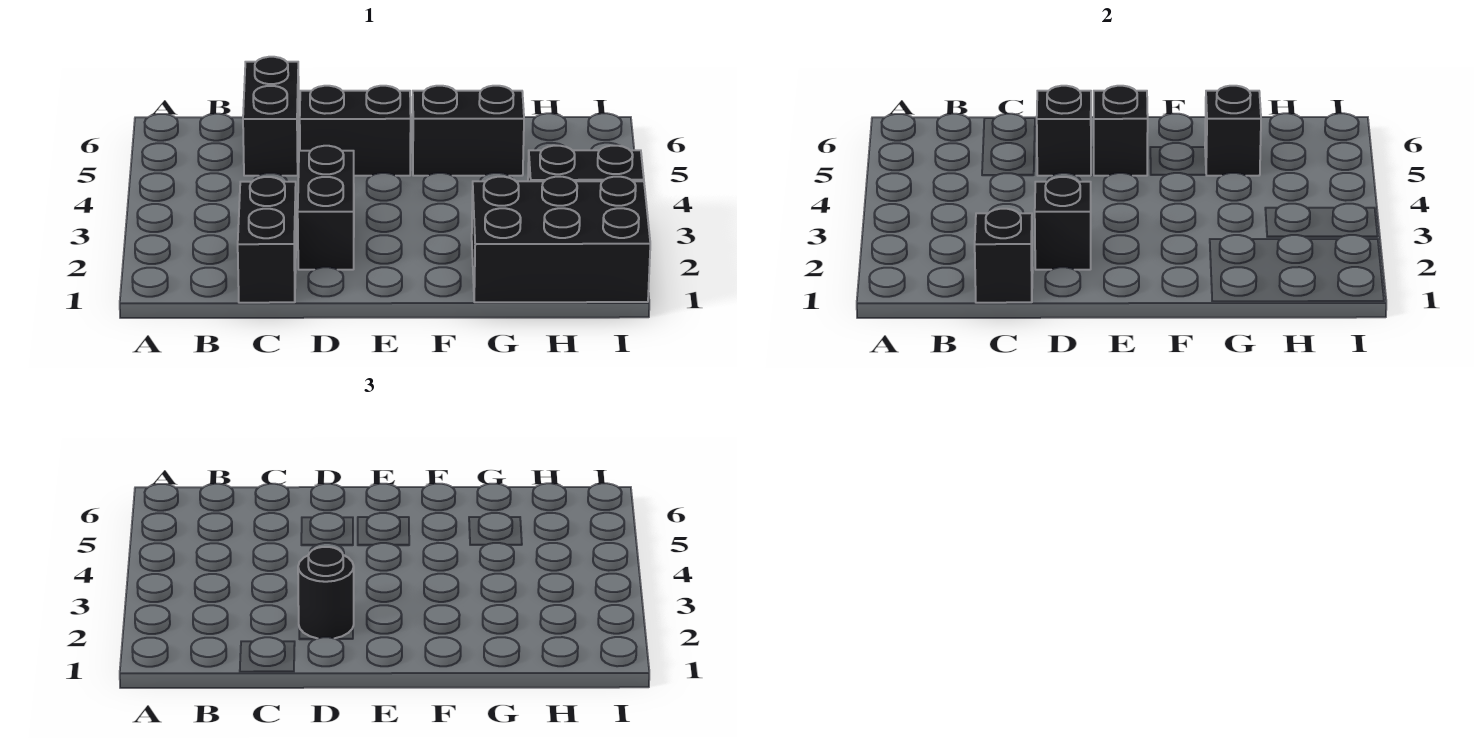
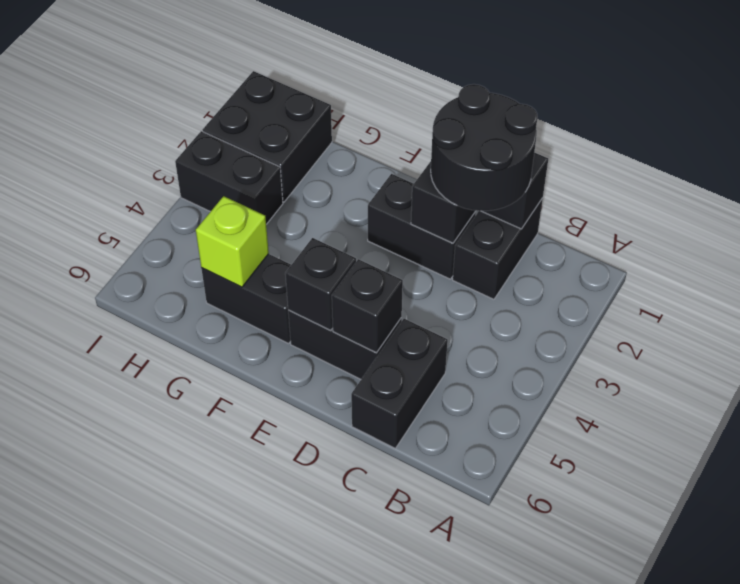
black 1x2 brick [298,146,354,270] -> black 1x2 brick turned to [368,174,476,279]
black 1x1 round brick [298,547,354,638] -> black 2x2 round brick [431,84,537,211]
black 2x3 brick [472,177,650,302] -> black 2x2 brick [203,71,332,202]
black 1x1 brick [1205,86,1261,176] -> lime 1x1 brick [196,196,269,287]

